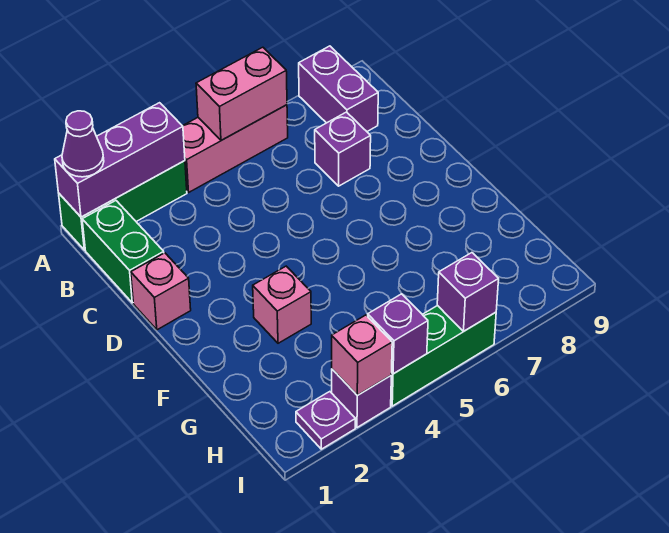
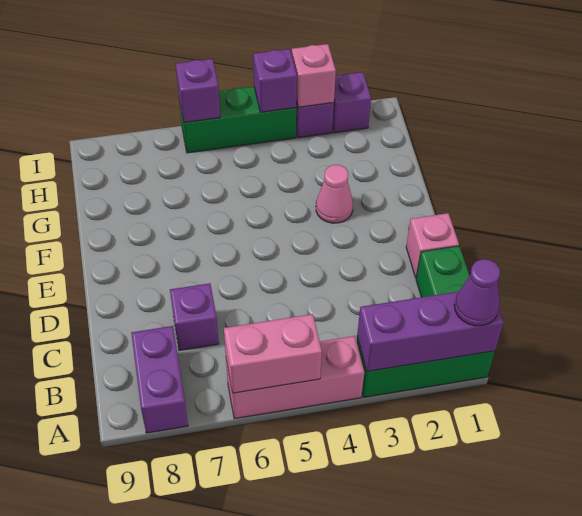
pink 1x1 brick [253,266,311,343] -> pink 1x1 cone [316,165,353,223]
purple 1x1 plate [296,392,355,449] -> purple 1x1 brick [332,72,371,133]

